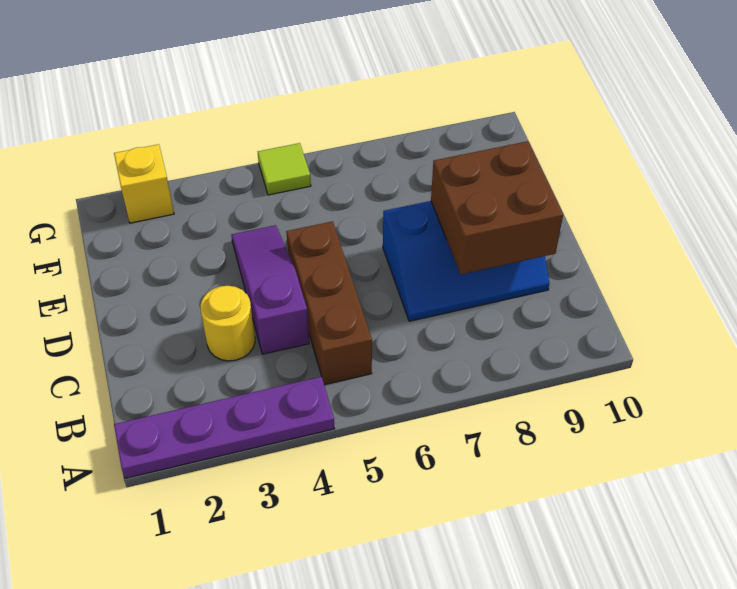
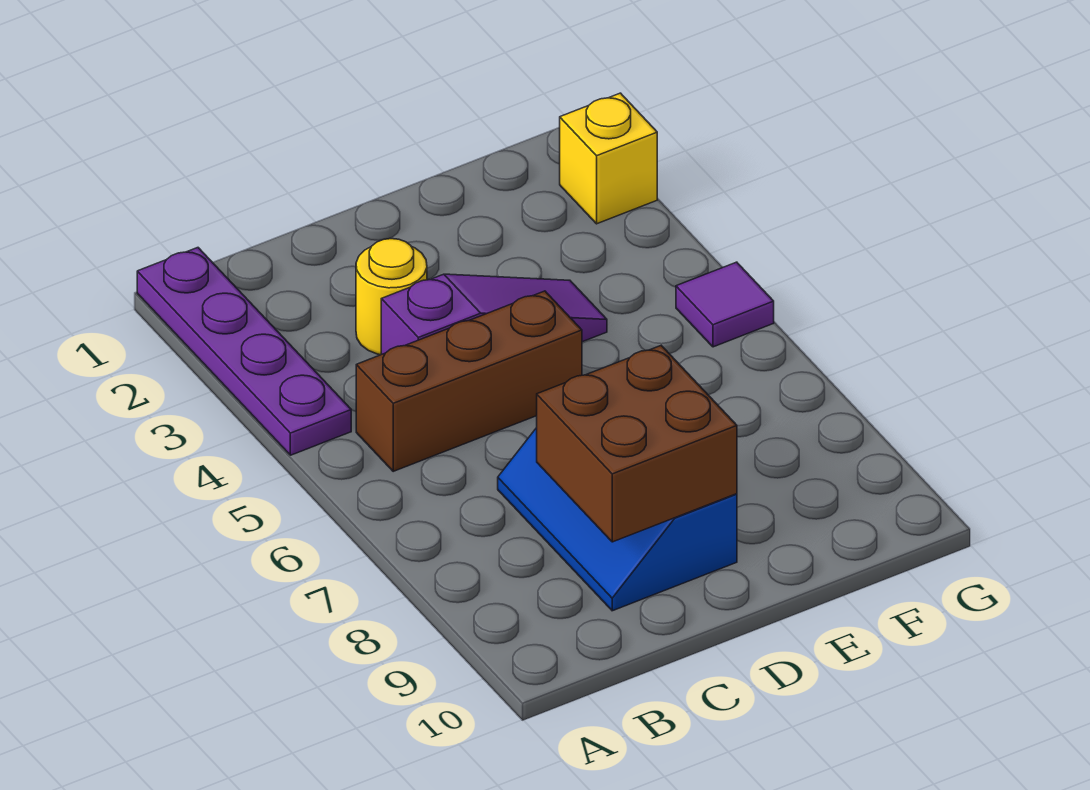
lime 1x1 tile [258,143,311,195] -> purple 1x1 tile [676,262,774,347]

